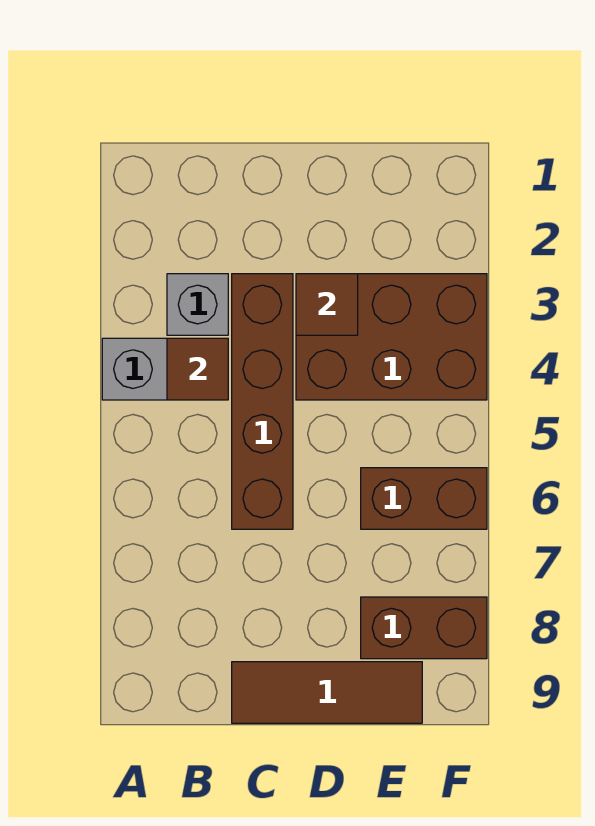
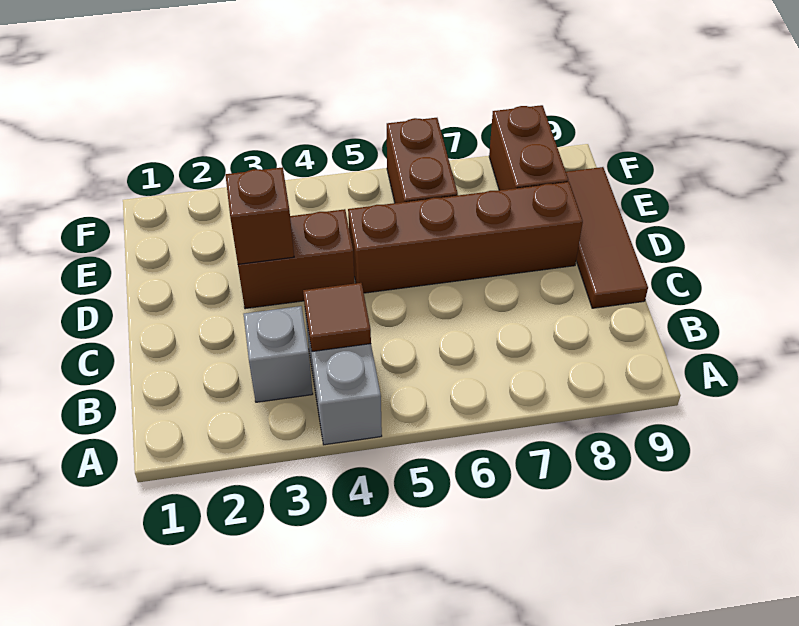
brown 1x4 brick [232,274,293,529] -> brown 1x4 brick moved to [348,182,583,293]
brown 2x3 brick [296,274,487,400] -> brown 1x2 brick [238,209,355,309]
brown 1x1 tile [296,274,358,335] -> brown 1x1 brick [226,167,294,264]

